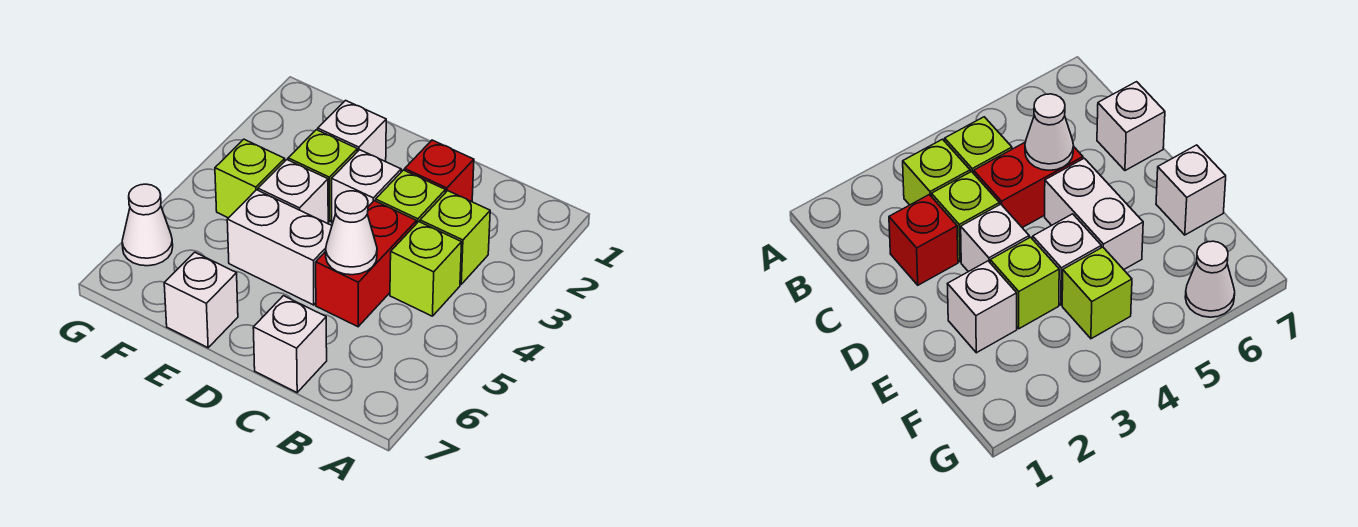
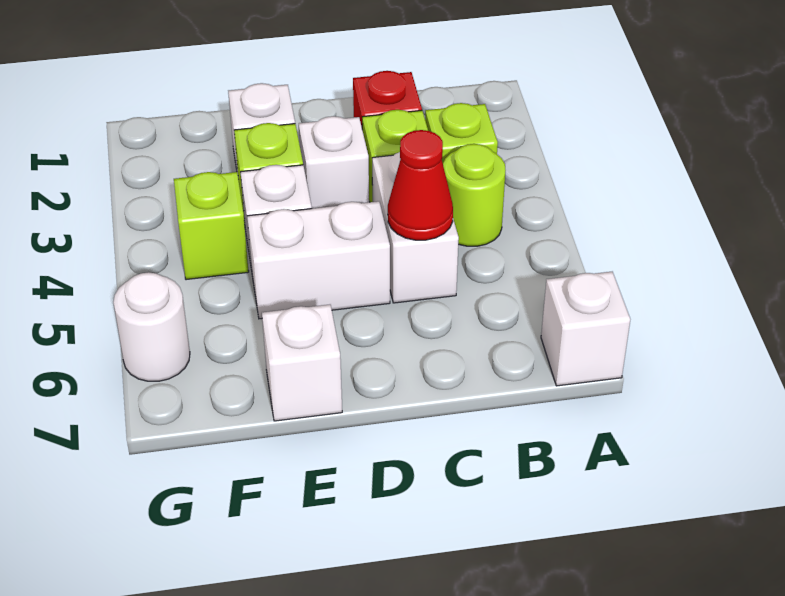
lime 1x1 brick [390,222,462,316] -> lime 1x1 round brick [443,144,506,246]
red 1x2 brick [316,201,417,327] -> white 1x2 brick [372,152,459,303]
white 1x1 cone [326,191,377,275] -> red 1x1 cone [388,130,453,240]
white 1x1 brick [253,296,327,392] -> white 1x1 brick moved to [541,272,630,386]
white 1x1 cone [122,184,173,266] -> white 1x1 round brick [113,272,190,381]

